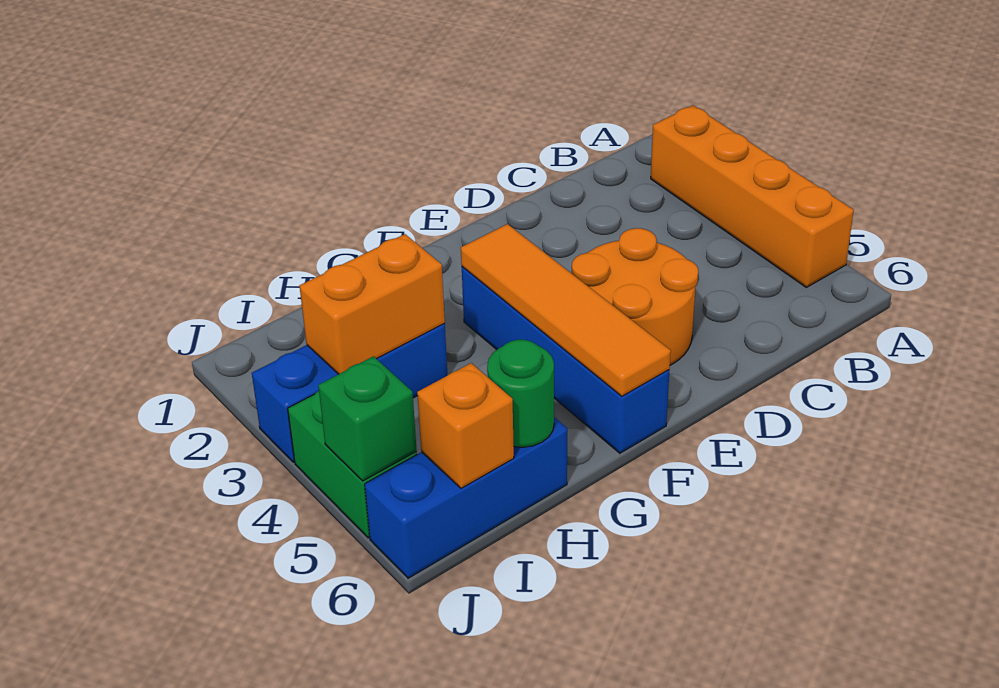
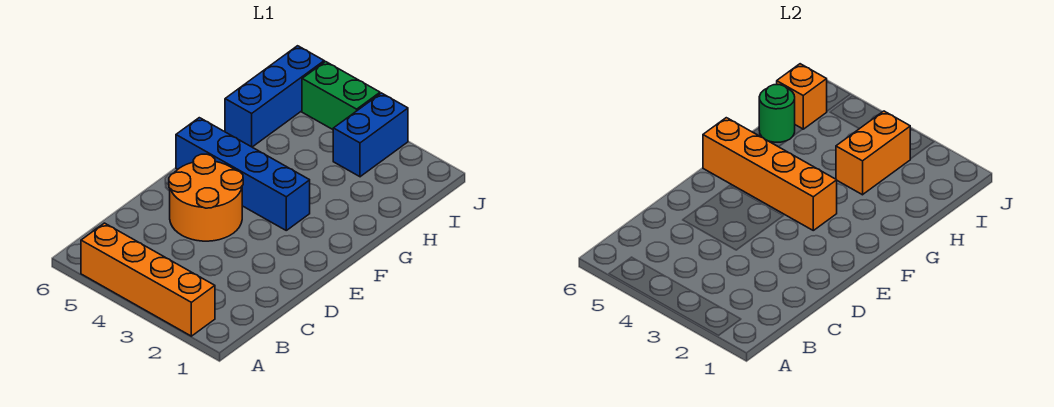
orange 1x4 tile [461,224,671,396] -> orange 1x4 brick [703,118,837,230]
blue 1x3 brick [252,323,448,462] -> blue 1x2 brick [333,93,408,177]
green 1x1 brick [318,356,417,481] -> none

